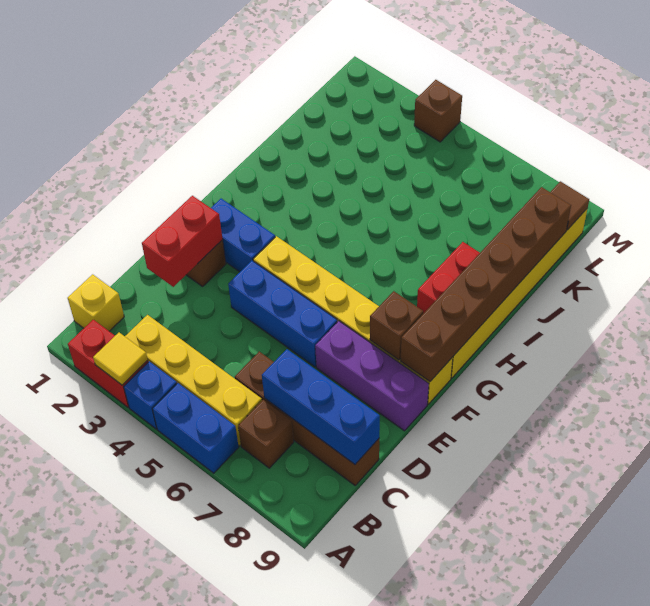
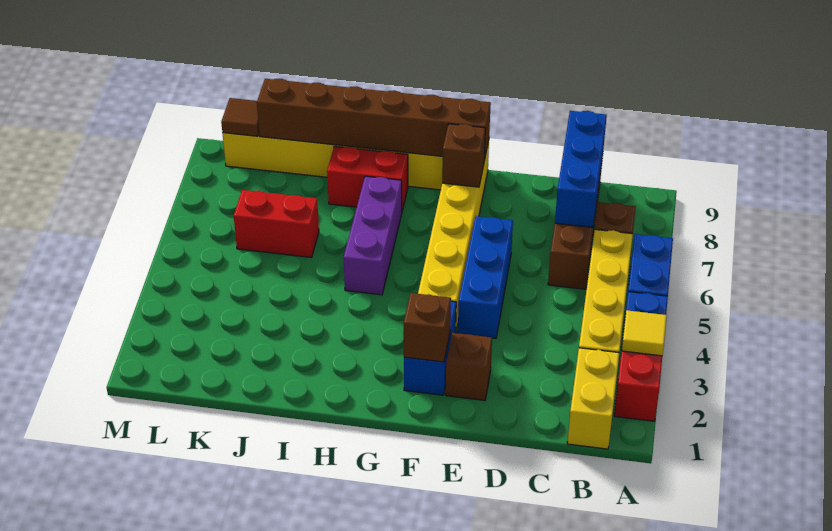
yellow 1x1 brick [68,274,124,331] -> yellow 1x2 brick [567,348,619,449]
red 1x2 brick [142,196,223,287] -> red 1x2 brick moved to [234,190,319,258]
purple 1x3 brick [315,321,429,431] -> purple 1x3 brick moved to [344,176,402,295]
brown 1x1 brick [414,80,462,142] -> brown 1x1 brick moved to [404,293,451,362]

